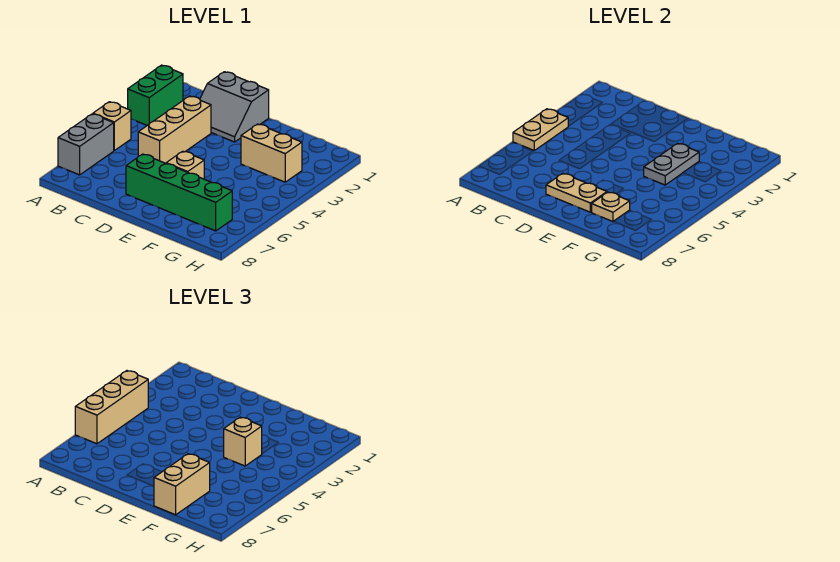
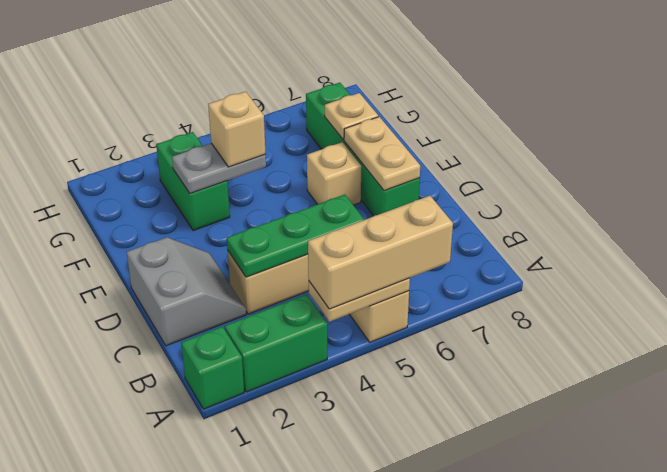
none -> green 1x1 brick [181,326,244,409]
grey 1x2 brick [58,114,114,175] -> none
none -> green 1x3 plate [227,195,364,277]
tan 1x2 brick [241,124,302,182] -> green 1x2 brick [156,132,230,231]
tan 1x2 brick [154,454,210,515] -> none

